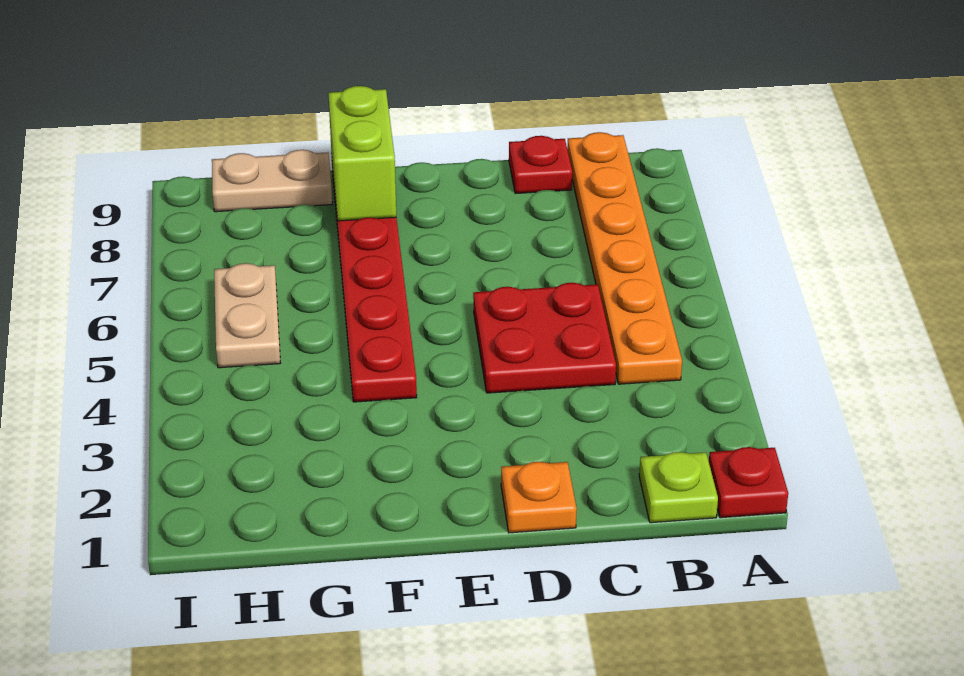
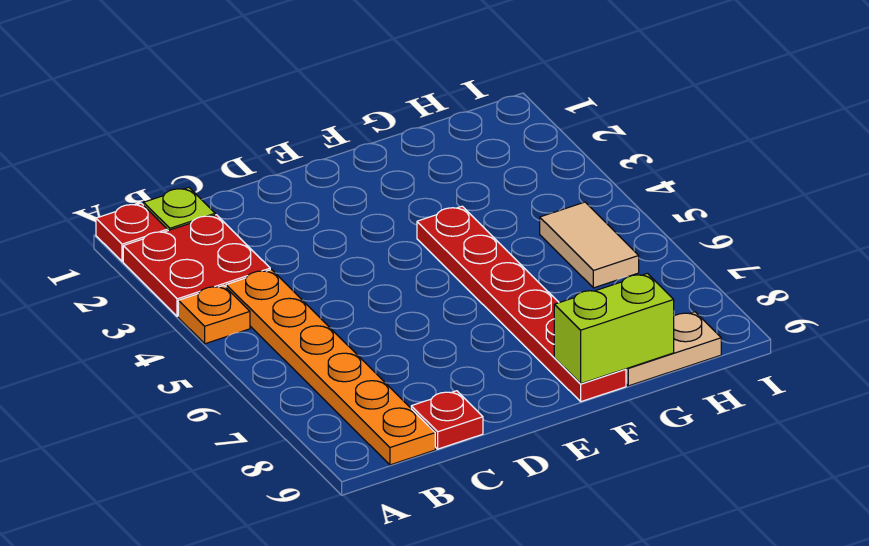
red 2x2 plate [473,283,616,393] -> red 2x2 plate moved to [123,215,270,316]
orange 1x1 plate [501,462,577,533] -> orange 1x1 plate moved to [178,285,250,344]
lime 1x2 brick [328,86,396,221] -> lime 1x2 brick turned to [554,273,674,384]
tan 1x2 plate [214,263,280,368] -> tan 1x2 tile [540,202,639,288]

